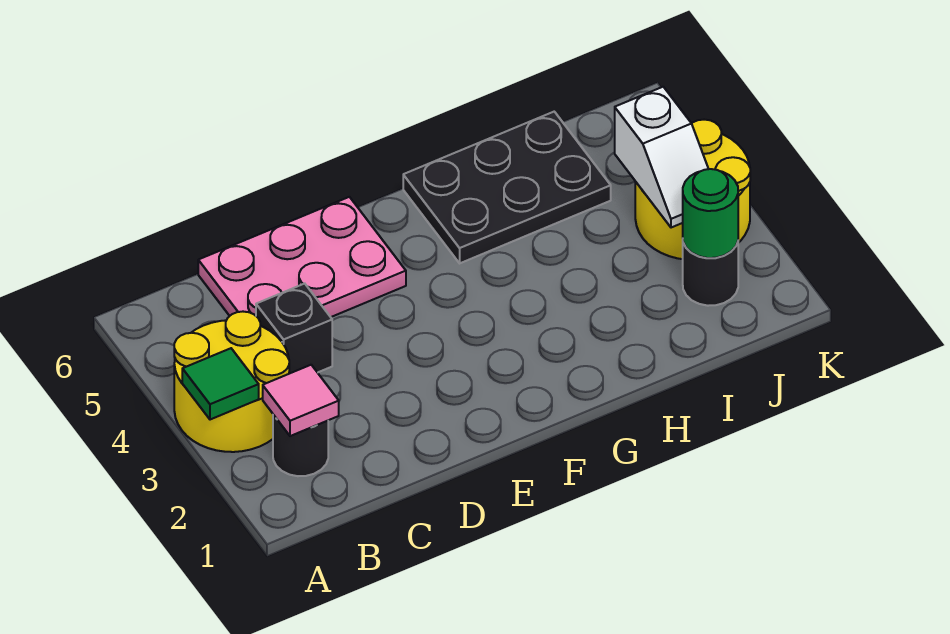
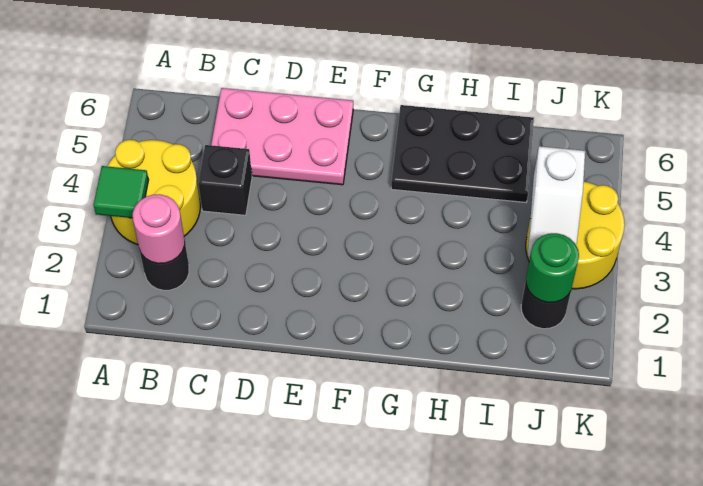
pink 1x1 tile [263,365,339,436] -> pink 1x1 round brick [133,194,185,264]

